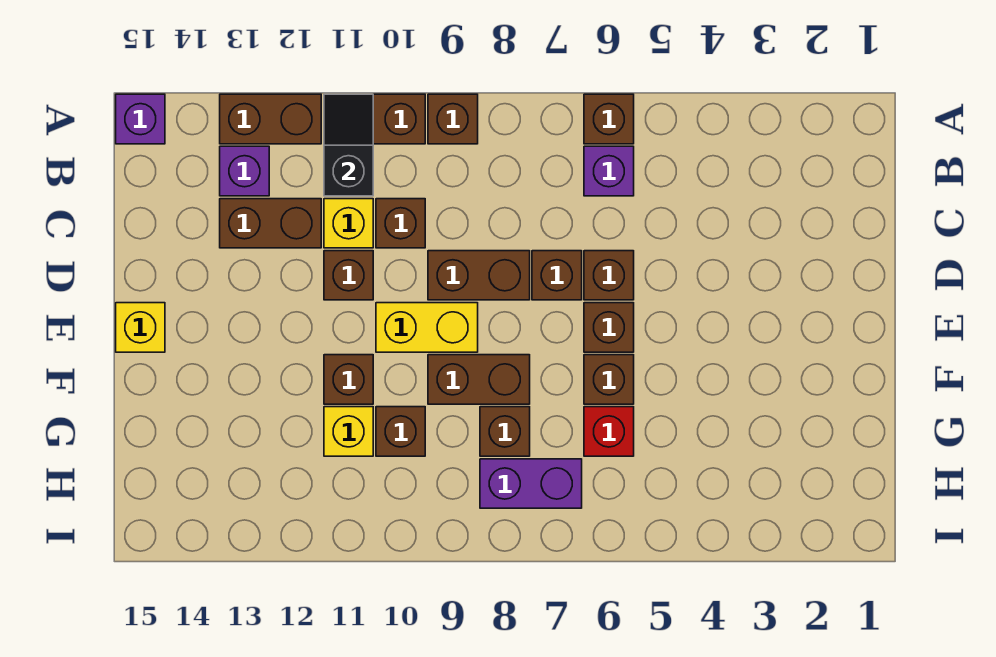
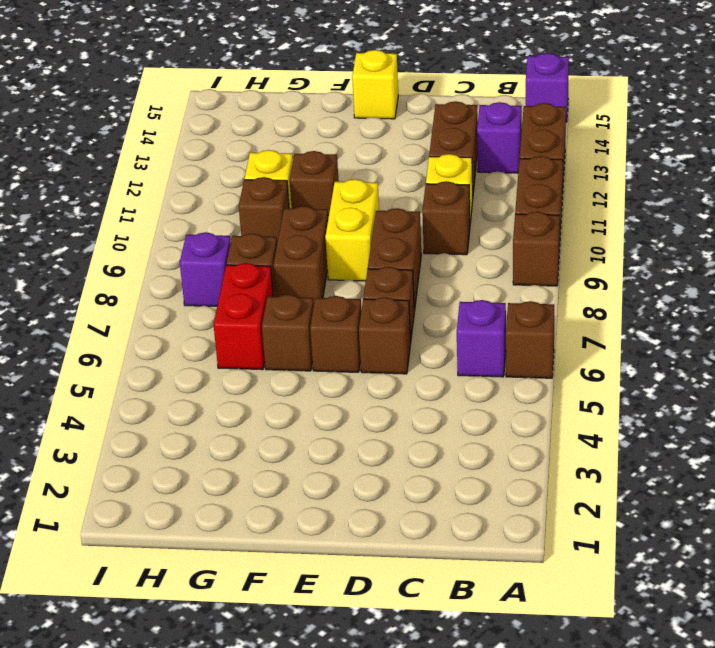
black 1x2 slope [324,94,373,196] -> none
brown 1x1 brick [324,251,373,300] -> none
red 1x1 brick [584,407,634,456] -> red 1x2 brick [214,263,273,370]
purple 1x2 brick [480,459,582,508] -> purple 1x1 brick [180,232,231,306]

